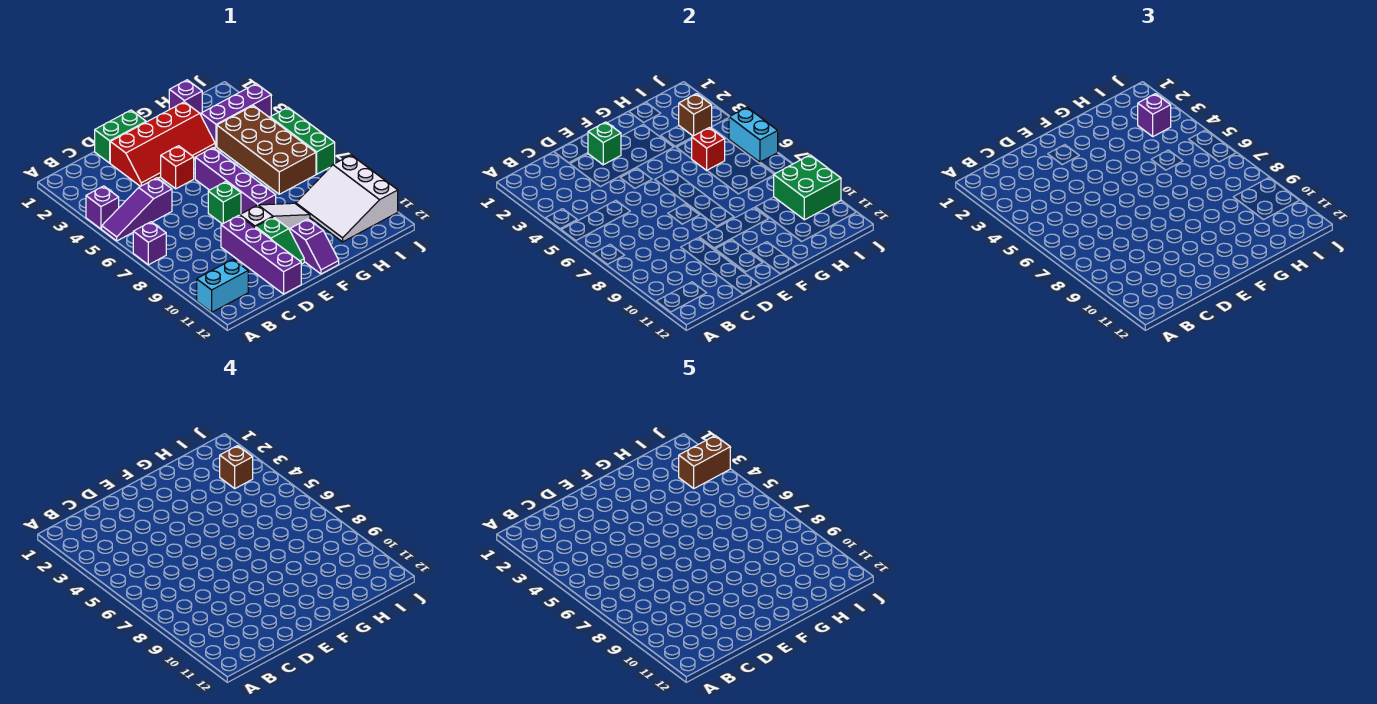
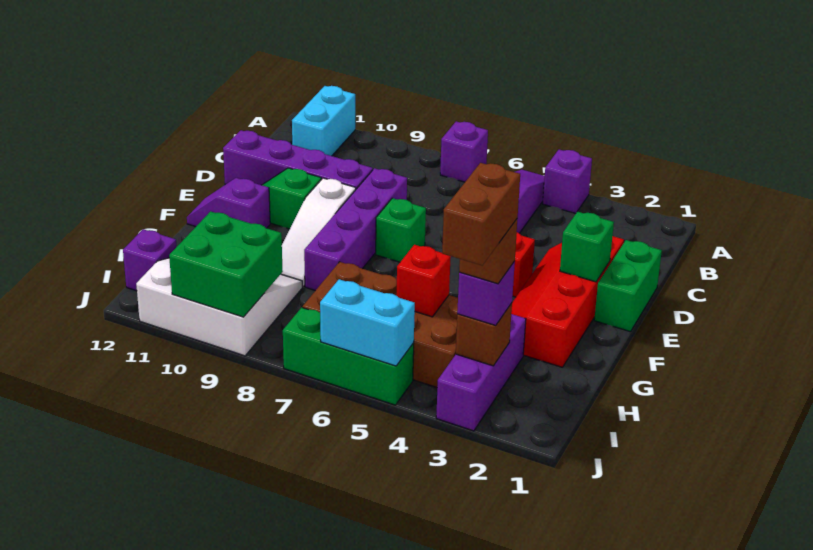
purple 1x4 brick [195,148,276,214] -> purple 1x4 brick turned to [304,168,407,291]
purple 1x1 brick [169,80,202,114] -> purple 1x1 brick moved to [123,229,176,291]

